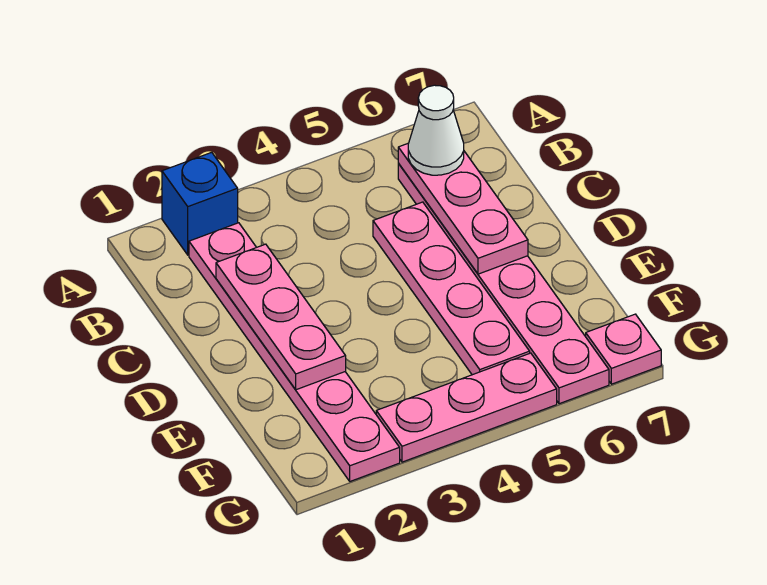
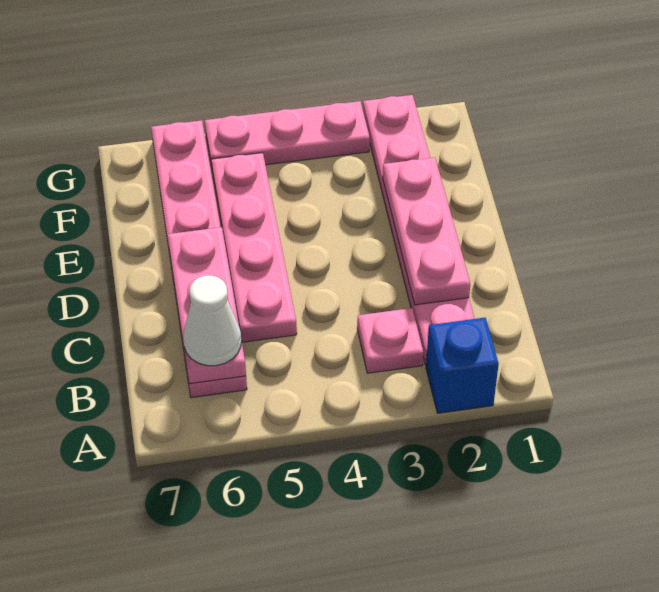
pink 1x1 plate [586,314,661,384] -> pink 1x1 plate moved to [357,308,423,373]

